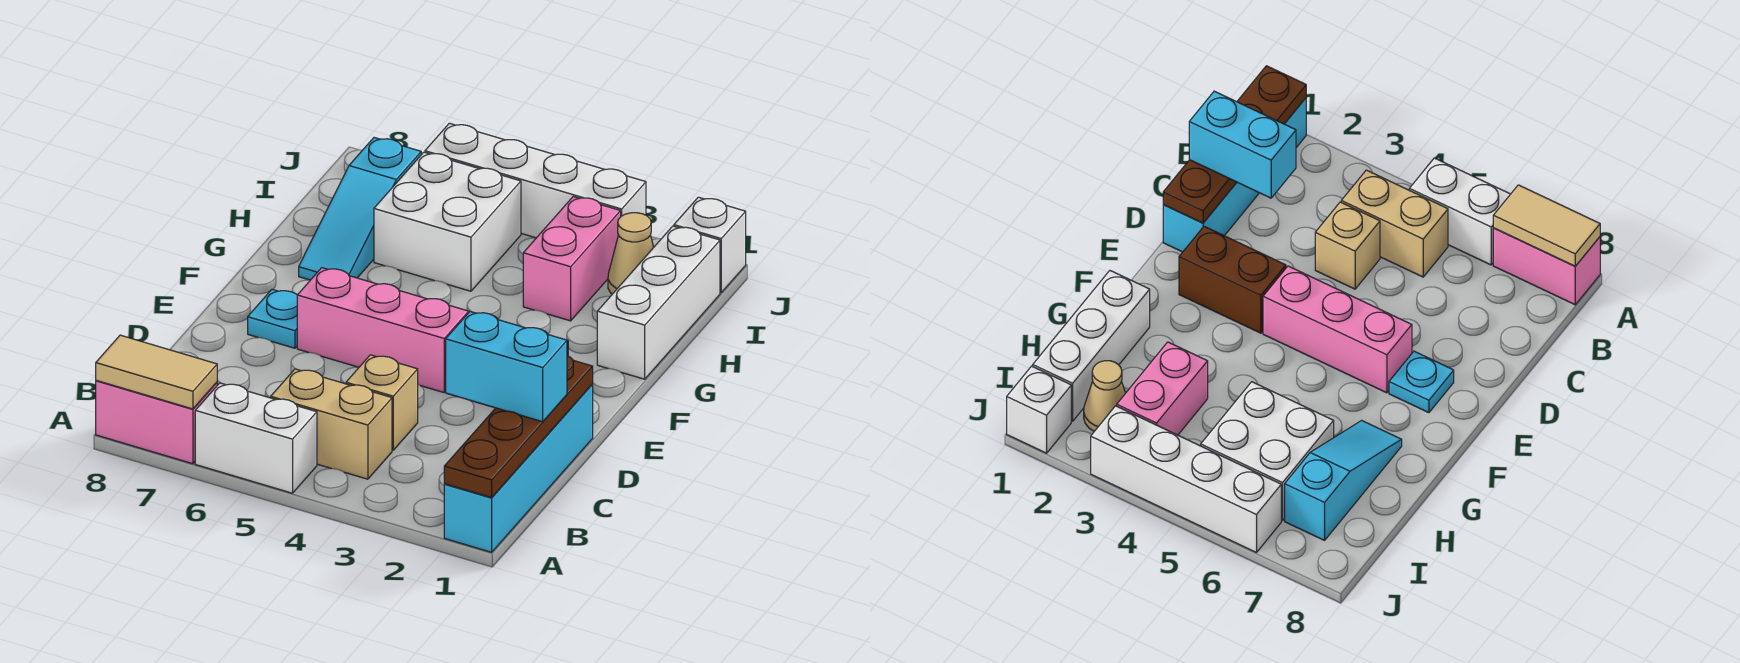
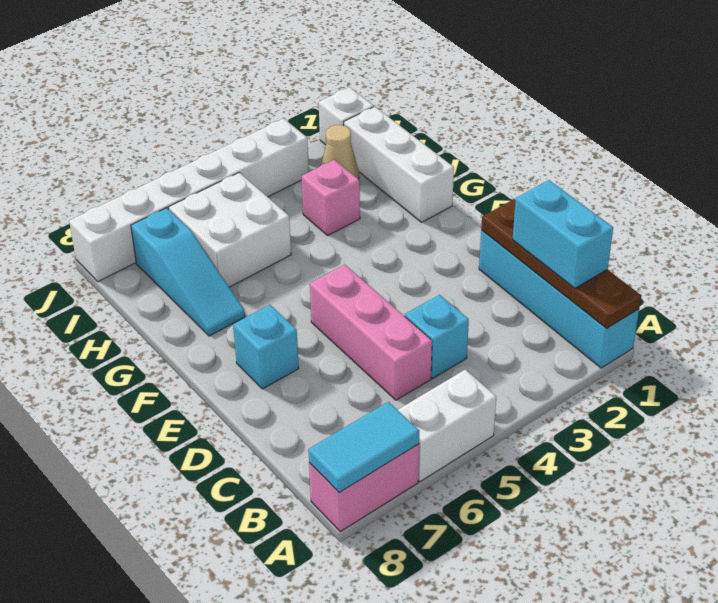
tan 1x2 tile [96,335,217,409] -> cyan 1x2 tile [308,402,419,492]
tan 1x2 brick [271,369,392,479] -> none
cyan 1x2 brick [446,312,567,422] -> cyan 1x2 brick turned to [513,180,613,288]
tan 1x1 brick [346,355,418,450] -> cyan 1x1 brick [405,295,469,378]
brown 1x2 brick [1179,226,1286,333] -> none
pink 1x3 brick [297,268,469,393] -> pink 1x3 brick turned to [310,265,432,400]
cyan 1x1 plate [248,289,297,348] -> cyan 1x1 brick [233,305,299,389]
pink 1x2 brick [523,197,621,321] -> pink 1x1 brick [301,160,360,235]
white 1x4 brick [425,123,646,238] -> white 1x6 brick [69,119,309,281]

